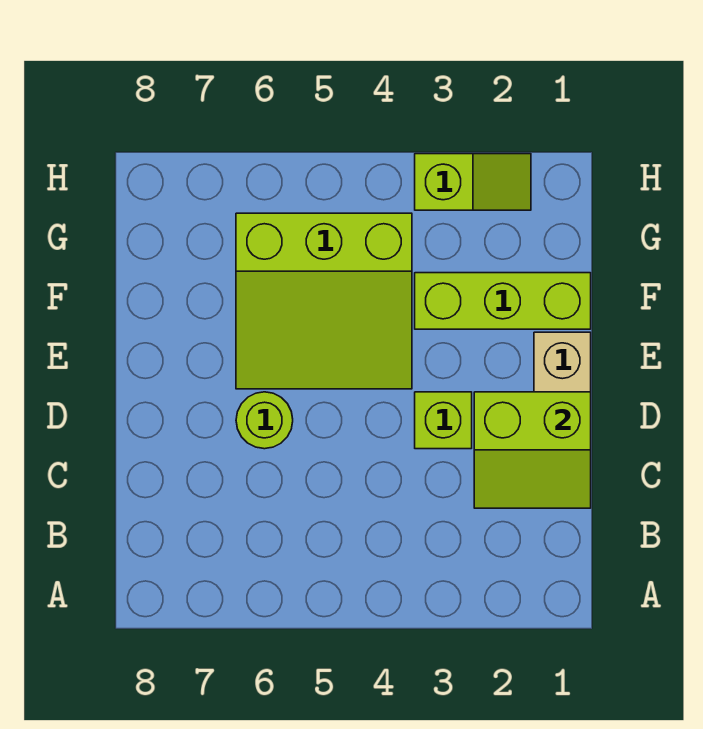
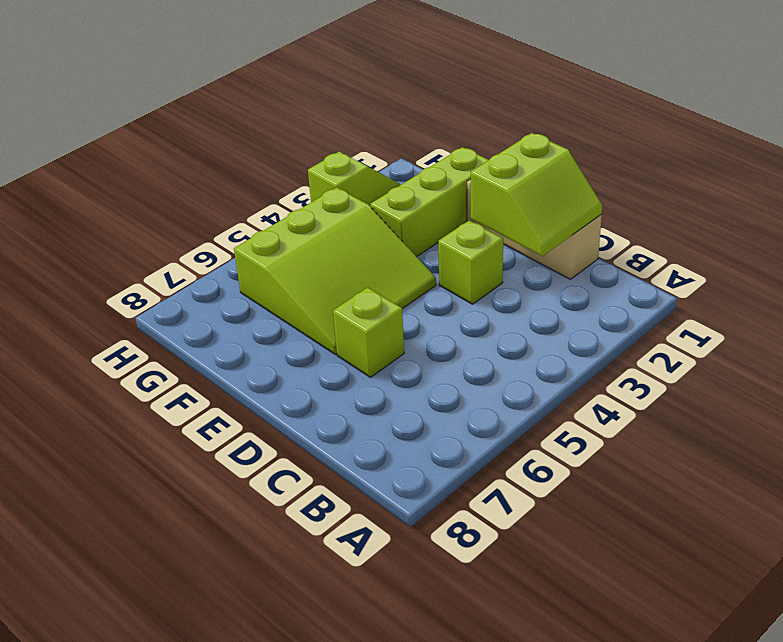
lime 1x1 round brick [236,392,293,449] -> lime 1x1 brick [333,288,404,377]

